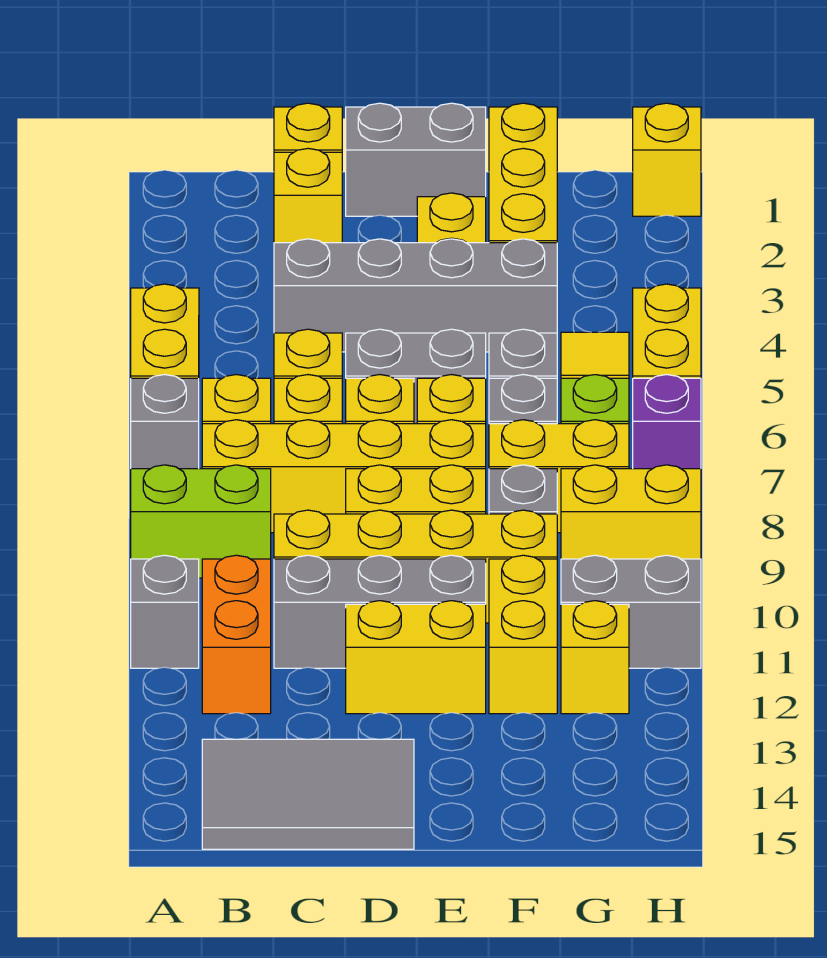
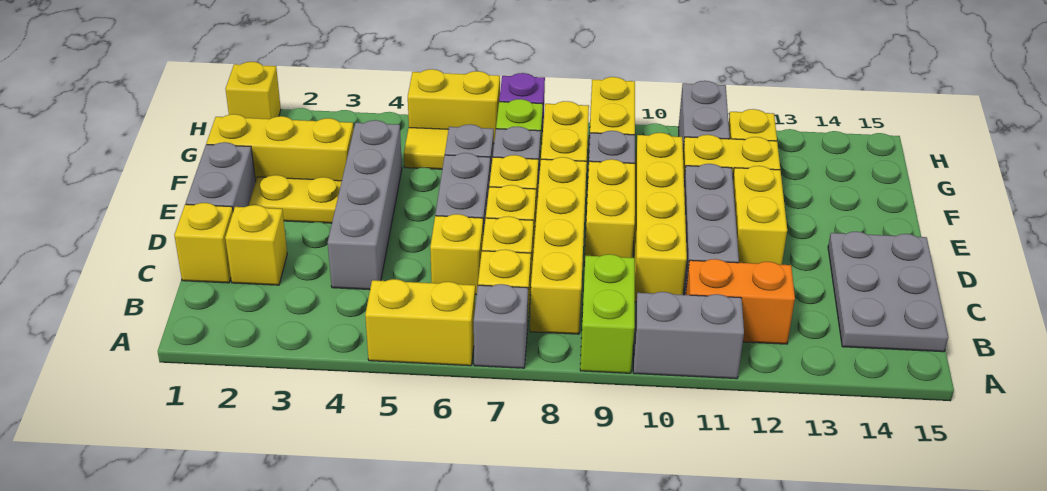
grey 1x1 brick [131,555,199,668] -> grey 1x2 brick [633,292,744,379]
grey 2x3 tile [202,739,414,849] -> grey 2x3 plate [828,232,948,352]

